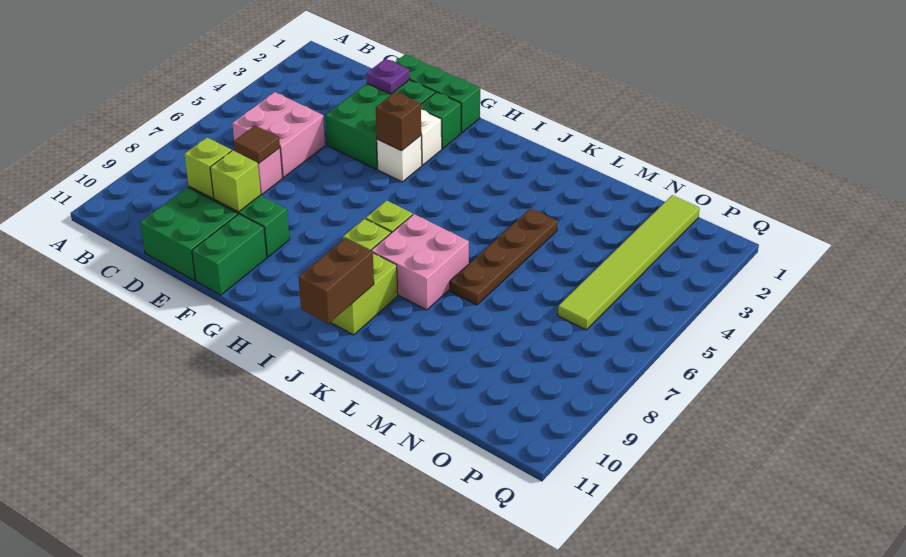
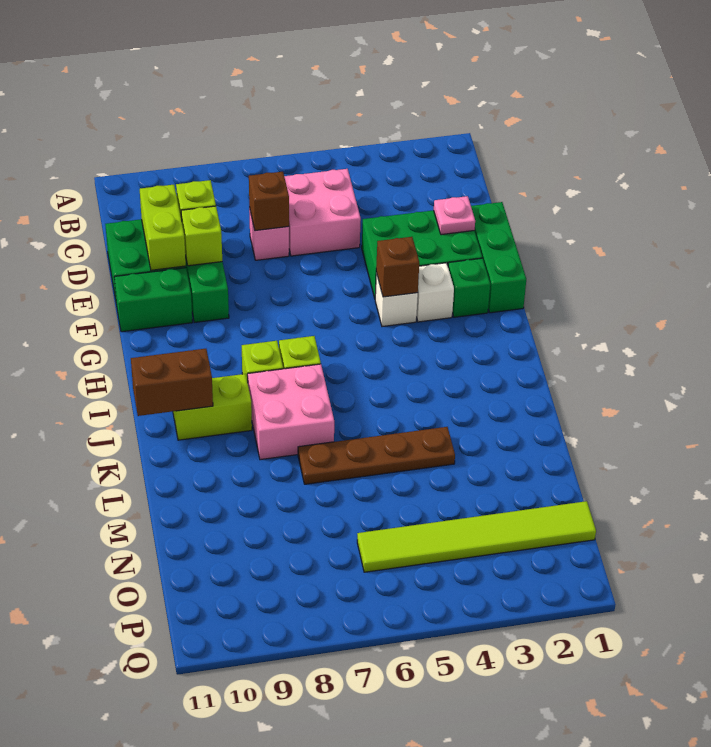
brown 1x1 tile [234,126,280,163] -> brown 1x1 brick [249,172,289,231]
none -> lime 1x2 brick [140,185,186,270]
purple 1x1 plate [366,59,410,94] -> pink 1x1 plate [434,196,475,235]

